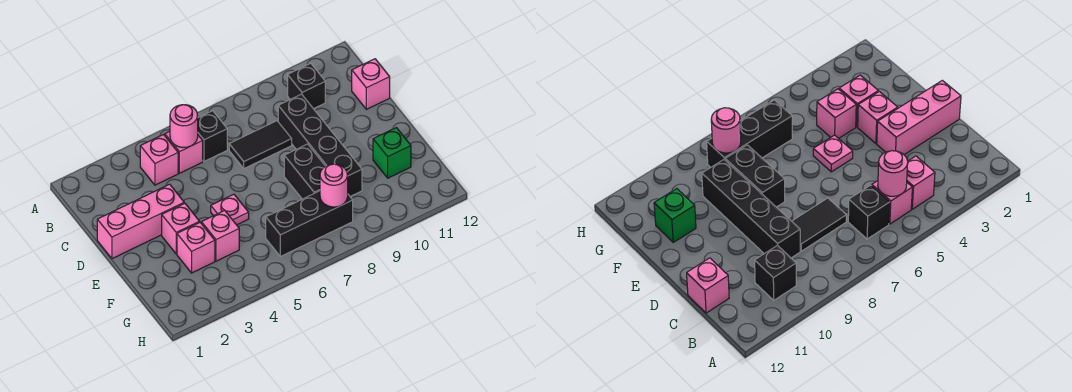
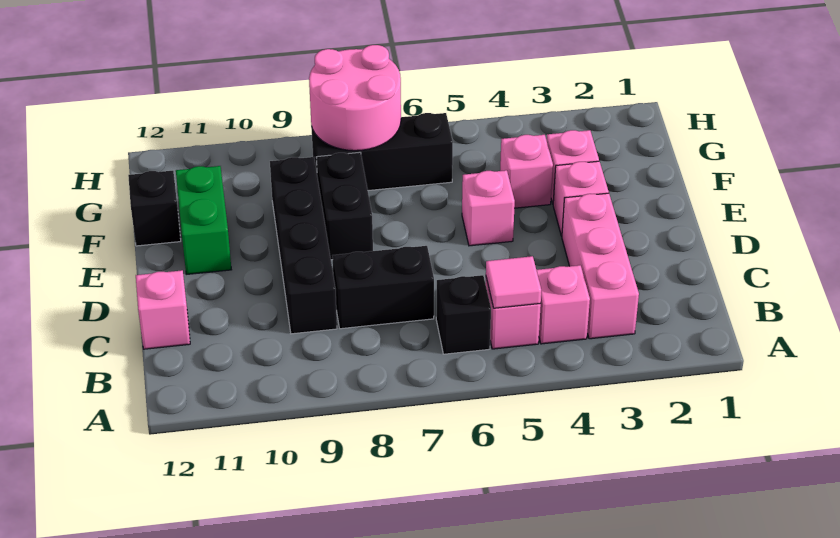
pink 1x1 round brick [170,105,198,148] -> pink 1x1 tile [486,256,541,308]
black 1x1 brick [288,63,325,109] -> black 1x1 brick moved to [128,171,181,246]
black 1x2 tile [229,121,292,168] -> black 1x2 brick [333,246,434,329]
pink 1x3 brick [97,184,184,259] -> pink 1x3 brick turned to [562,193,639,339]
pink 1x1 plate [211,194,249,225] -> pink 1x1 brick [462,170,515,246]
green 1x1 brick [373,128,411,178] -> green 1x2 brick [176,166,231,274]
pink 1x1 round brick [320,164,348,207] -> pink 2x2 round brick [309,45,401,151]

